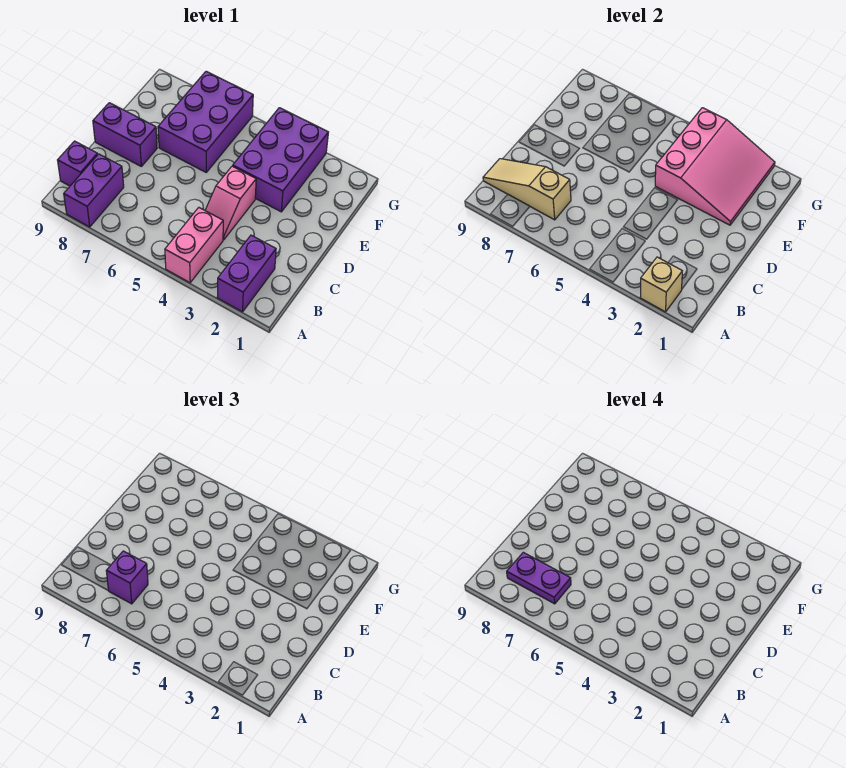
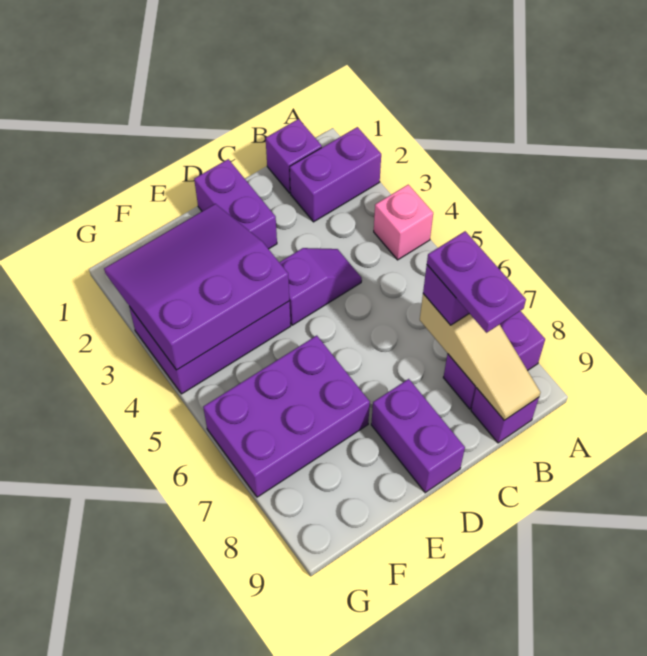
tan 1x1 brick [640,257,682,312] -> none
pink 1x2 brick [165,208,223,283] -> pink 1x1 brick [374,185,433,260]
none -> purple 1x1 brick [266,119,322,193]
pink 1x2 slope [205,166,256,240] -> purple 1x2 slope [279,248,362,325]
none -> purple 1x2 brick [194,159,277,249]
pink 3x3 slope [655,108,775,225] -> purple 3x3 slope [104,204,289,370]

